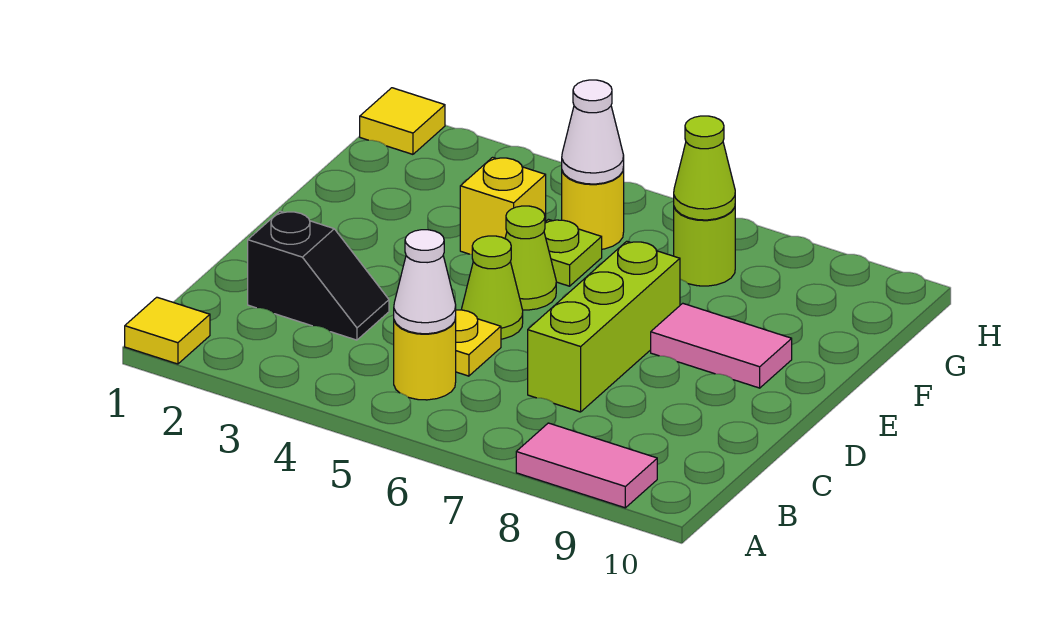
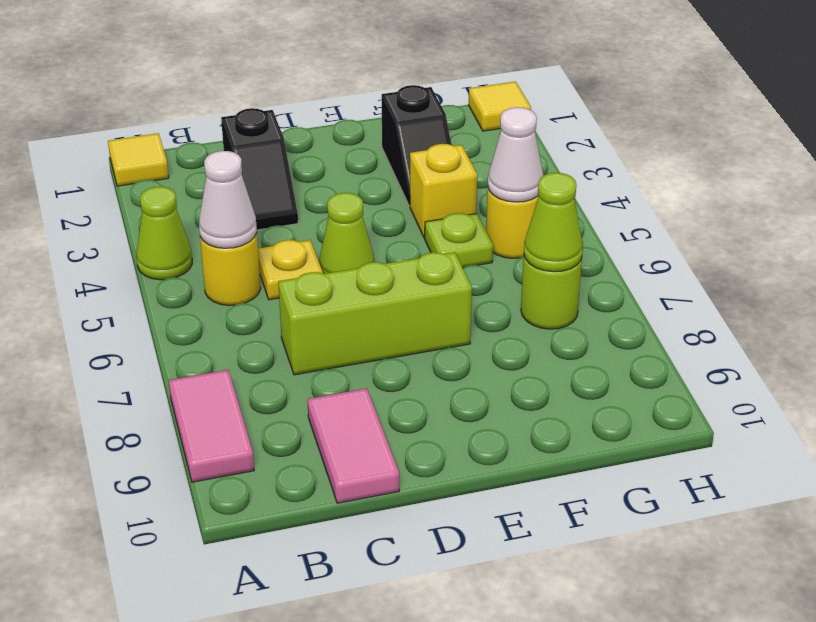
lime 1x1 cone [505,206,556,310] -> lime 1x1 cone moved to [137,187,192,280]
pink 1x2 tile [651,303,792,388] -> pink 1x2 tile moved to [307,388,399,503]
none -> black 1x2 slope [382,85,452,206]

